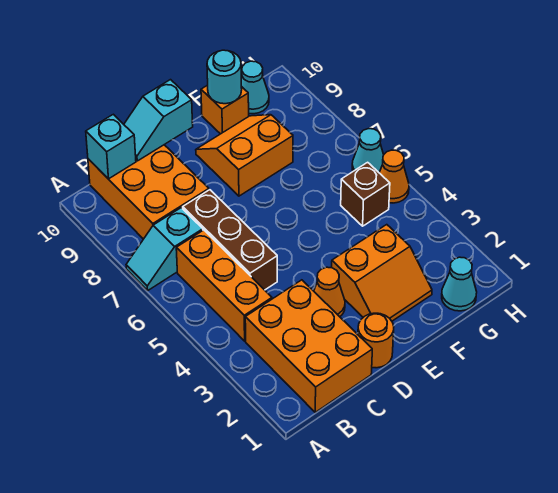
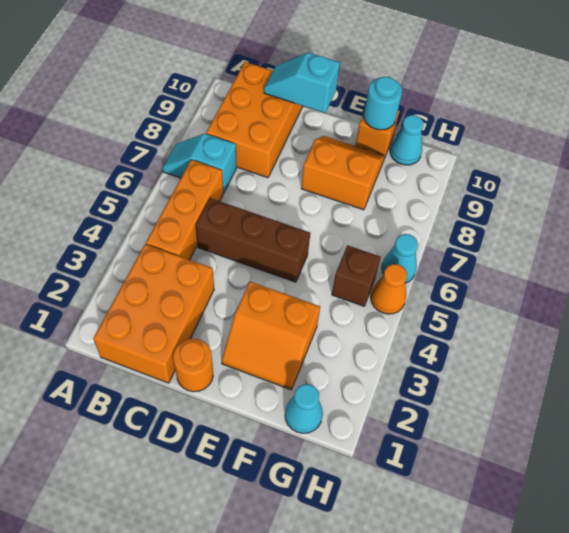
cyan 1x1 brick [86,114,136,179] -> none
brown 1x3 brick [183,190,277,290] -> brown 1x3 brick turned to [196,198,310,282]
orange 1x1 cone [314,267,345,317] -> none

